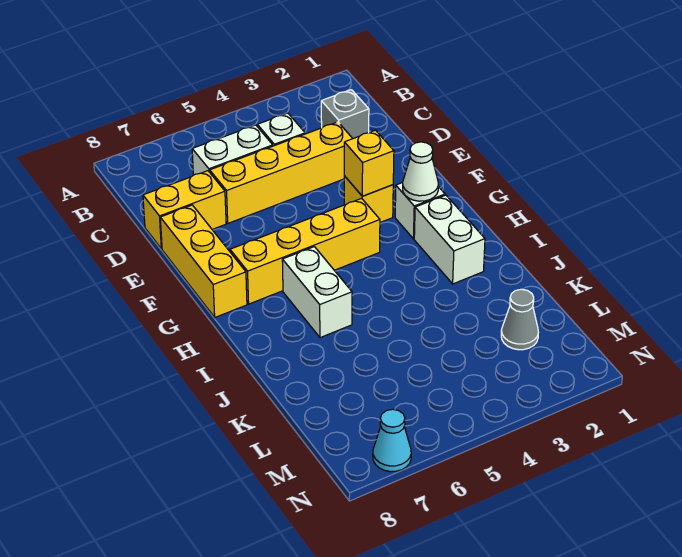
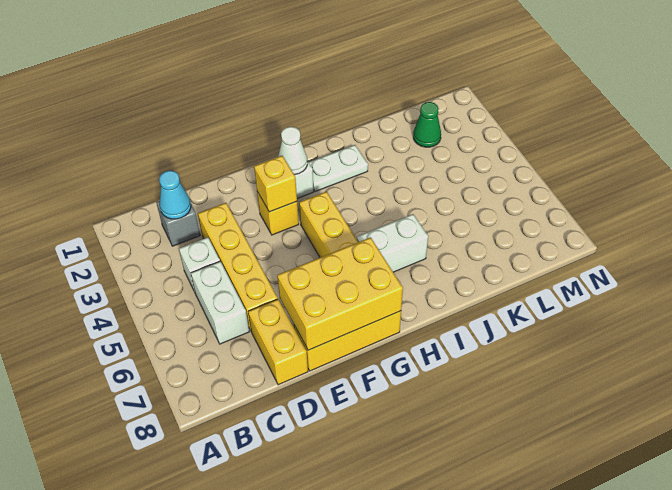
none -> yellow 2x3 brick [277,237,403,350]
white 1x2 brick [414,195,485,284] -> white 1x2 plate [309,145,368,192]
grey 1x1 cone [501,289,538,350] -> green 1x1 cone [413,102,441,147]
cyan 1x1 cone [373,409,411,472] -> cyan 1x1 cone moved to [159,171,191,219]

